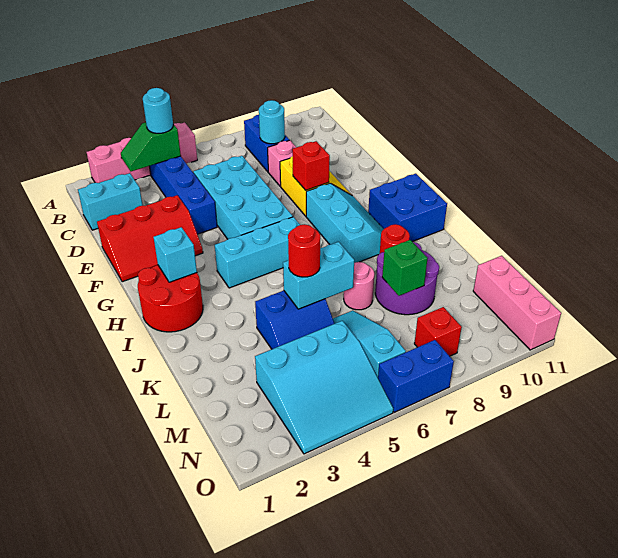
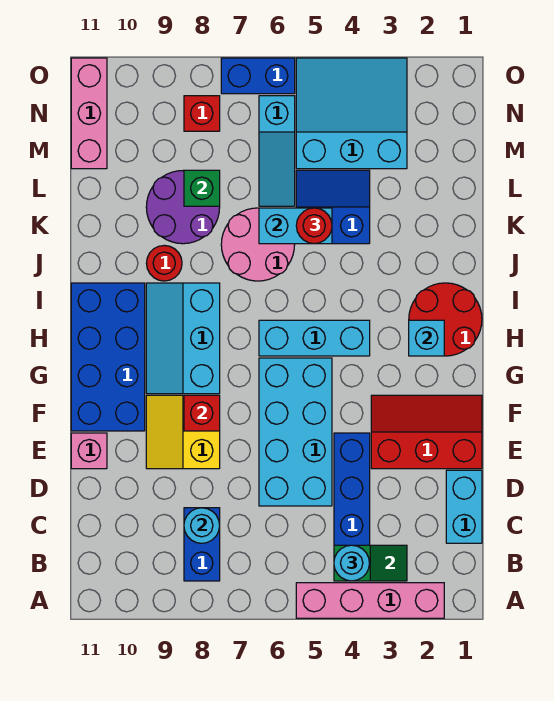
cyan 1x2 brick [78,173,143,230] -> cyan 1x2 brick turned to [446,470,482,543]
pink 1x1 brick [268,140,296,186] -> pink 1x1 brick moved to [71,433,107,469]
blue 2x2 brick [368,174,447,242] -> blue 2x4 brick [71,283,145,431]
pink 1x1 round brick [344,262,374,310] -> pink 2x2 round brick [221,208,295,281]

